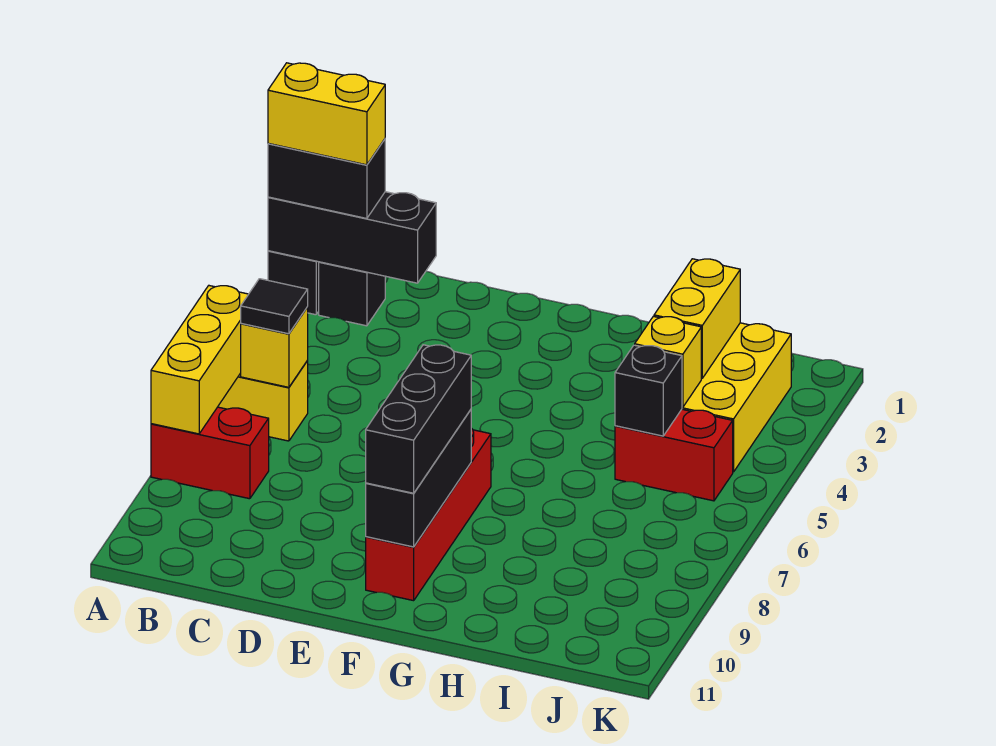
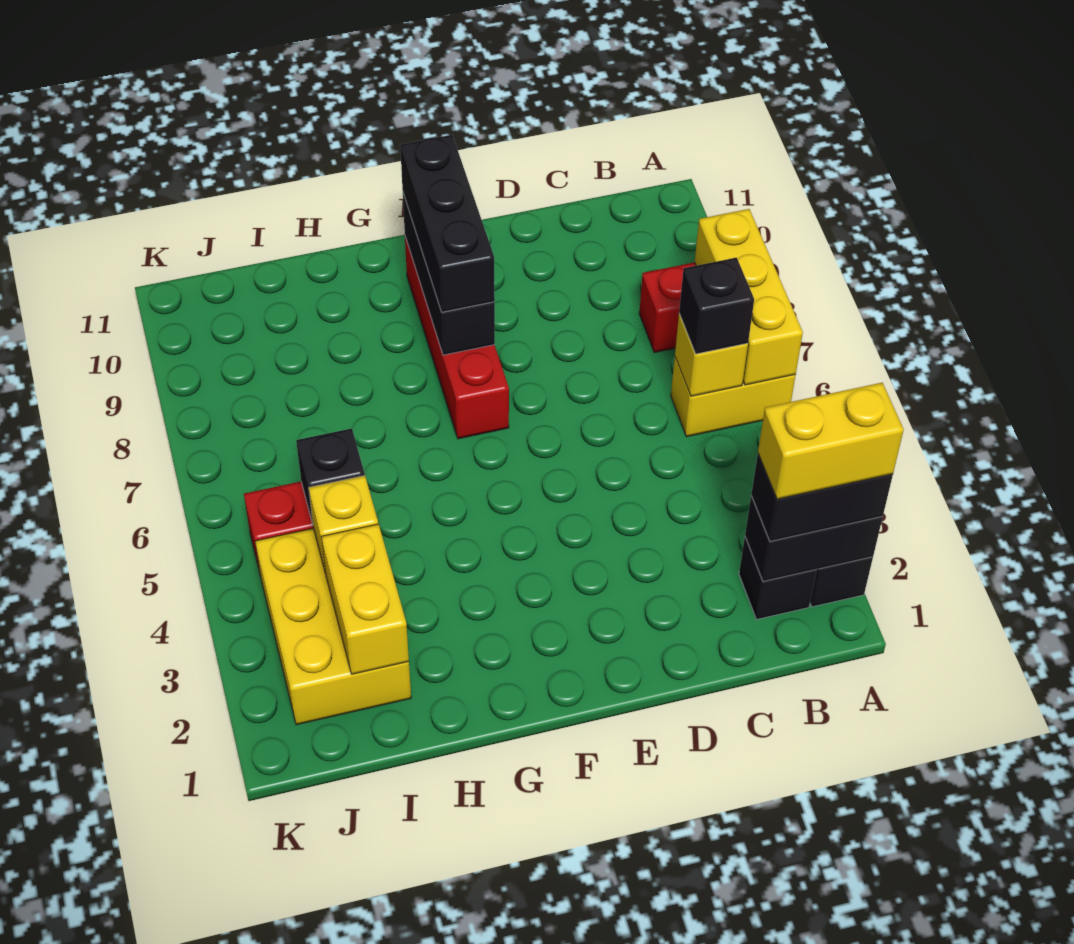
black 1x3 brick [268,192,436,283] -> black 1x2 brick [745,496,883,582]
black 1x1 tile [241,279,308,334] -> black 1x1 brick [679,258,754,354]

